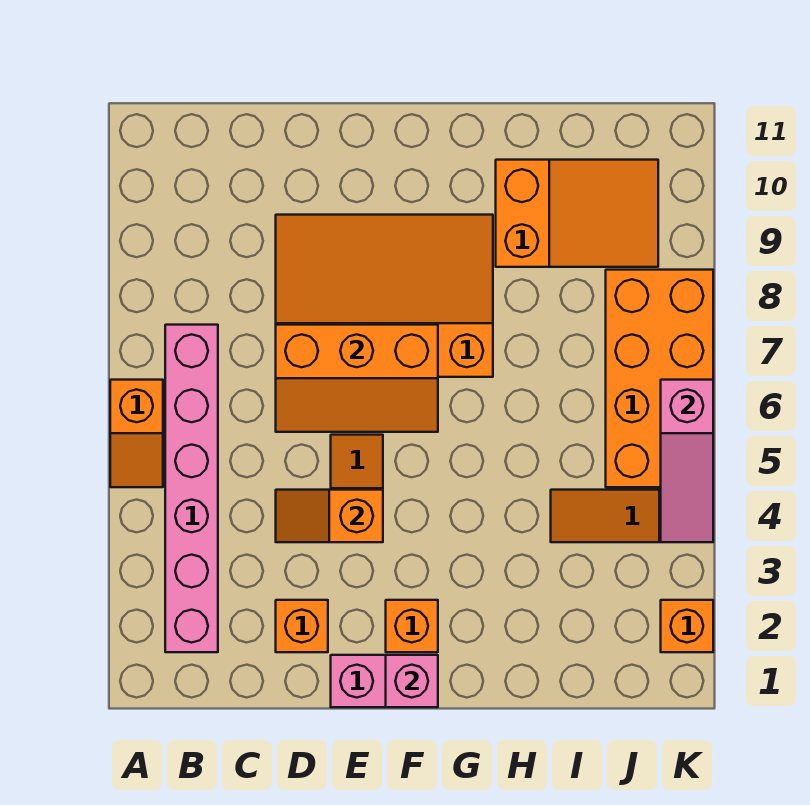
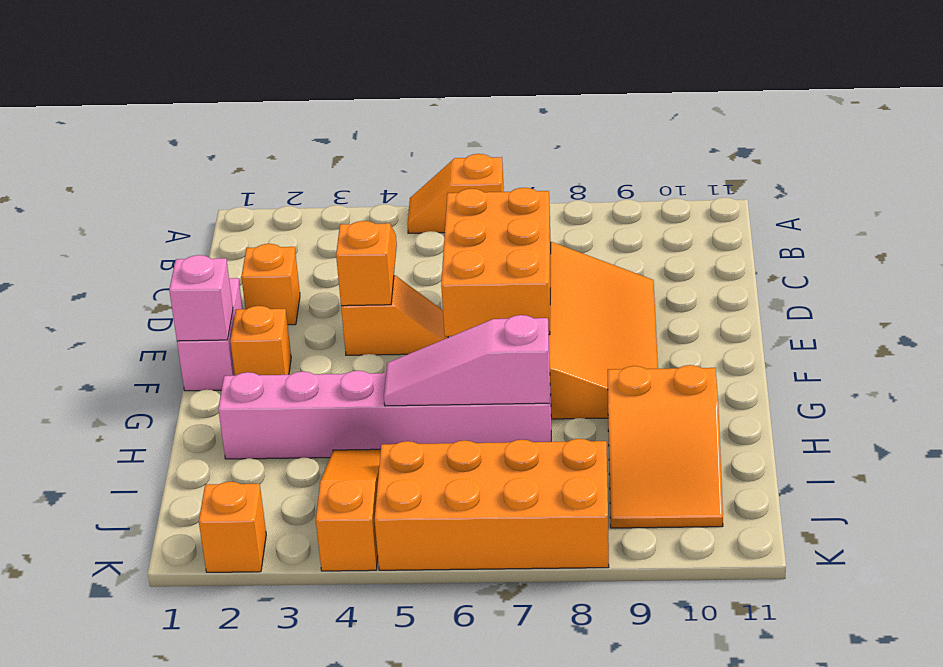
pink 1x6 brick [165,325,218,652] -> pink 1x6 brick moved to [218,371,551,459]
orange 2x3 slope [276,325,438,432] -> orange 2x3 brick [441,188,551,336]
pink 1x3 slope [661,380,713,542] -> pink 1x3 slope moved to [384,315,550,406]

